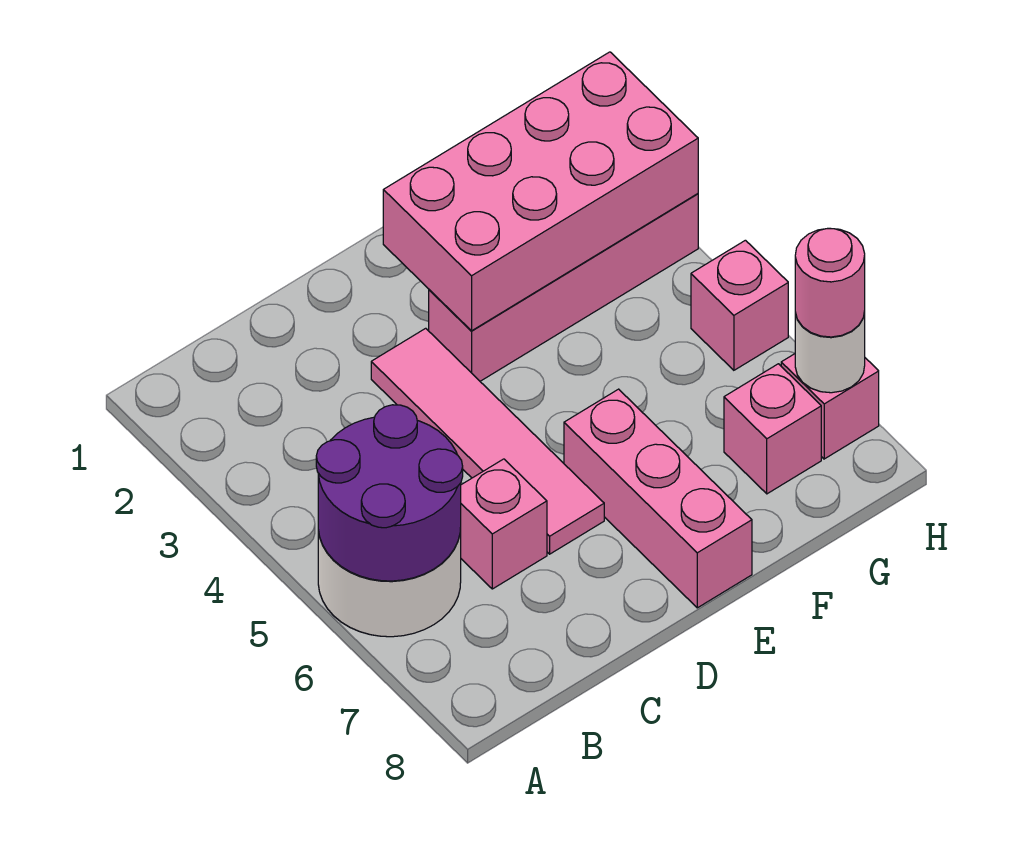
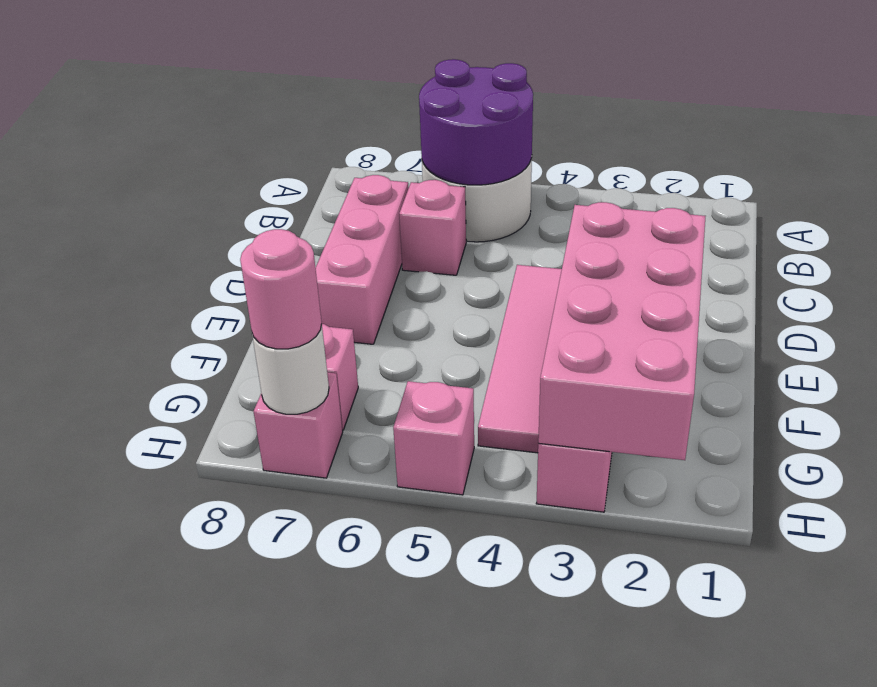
pink 1x4 tile [371,328,604,554] -> pink 1x4 tile turned to [478,265,562,453]
pink 1x3 brick [564,389,752,608] -> pink 1x3 brick turned to [315,175,408,344]

